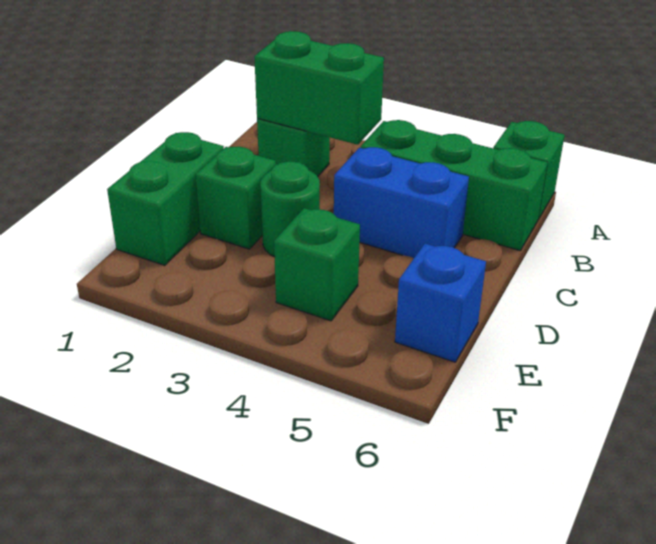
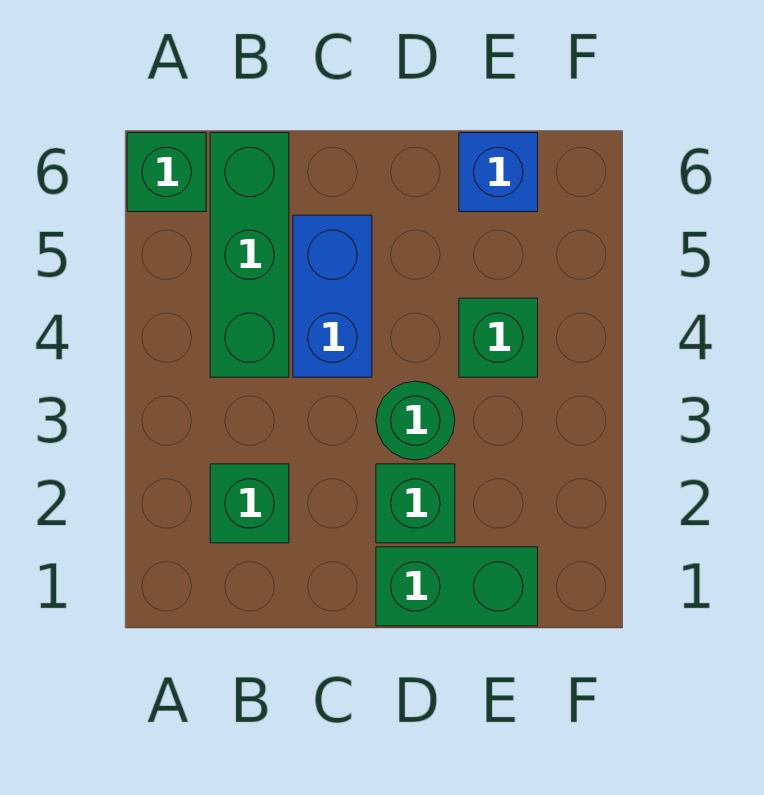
green 1x2 brick [254,31,384,145] -> none

